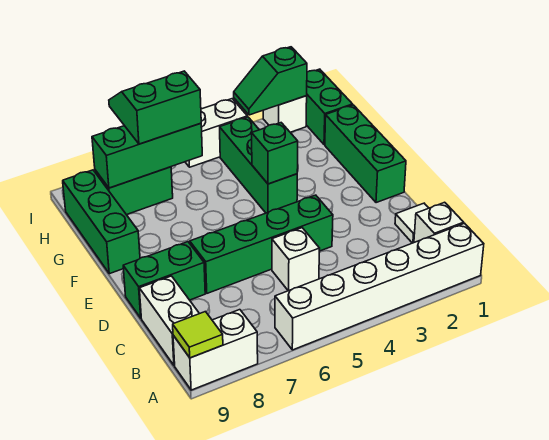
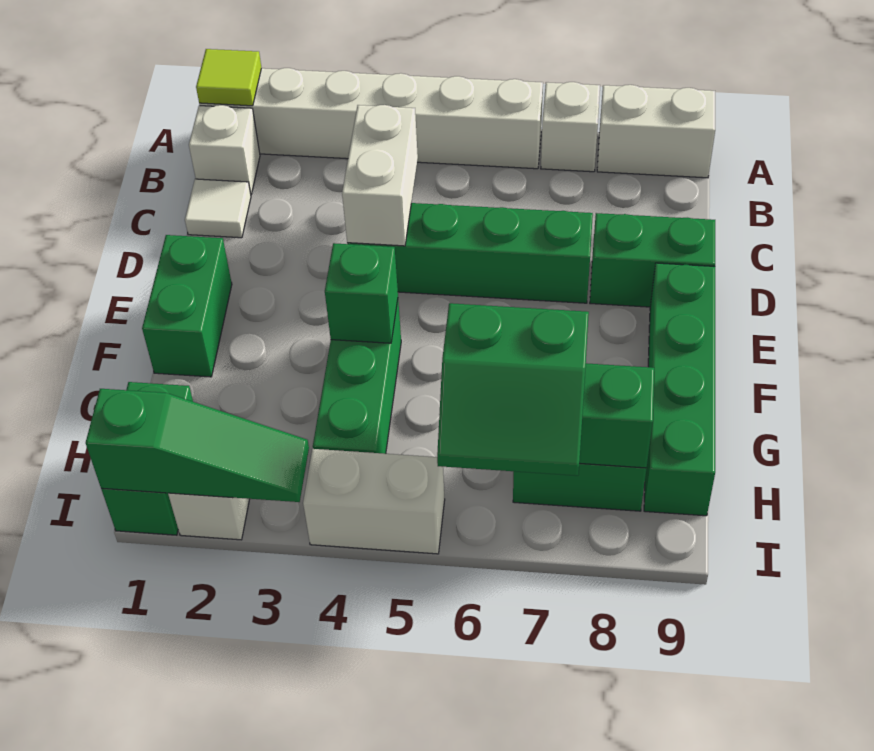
lime 1x1 tile [173,312,223,358] -> lime 1x1 tile moved to [196,49,261,106]
white 1x2 brick [139,276,199,366] -> white 1x2 brick moved to [342,105,418,246]
white 1x1 brick [272,228,320,291] -> white 1x1 brick moved to [541,82,600,172]
green 1x3 brick [325,105,406,203] -> green 1x2 brick [142,235,232,377]
green 1x3 brick [63,170,140,274] -> green 1x4 brick [644,263,715,516]
green 1x2 slope [234,47,307,115] -> green 1x3 slope [86,389,309,502]

